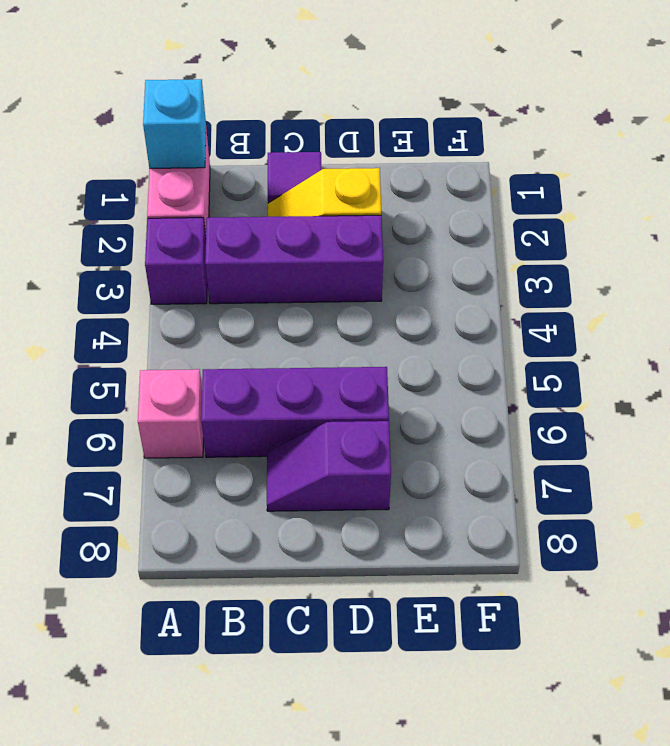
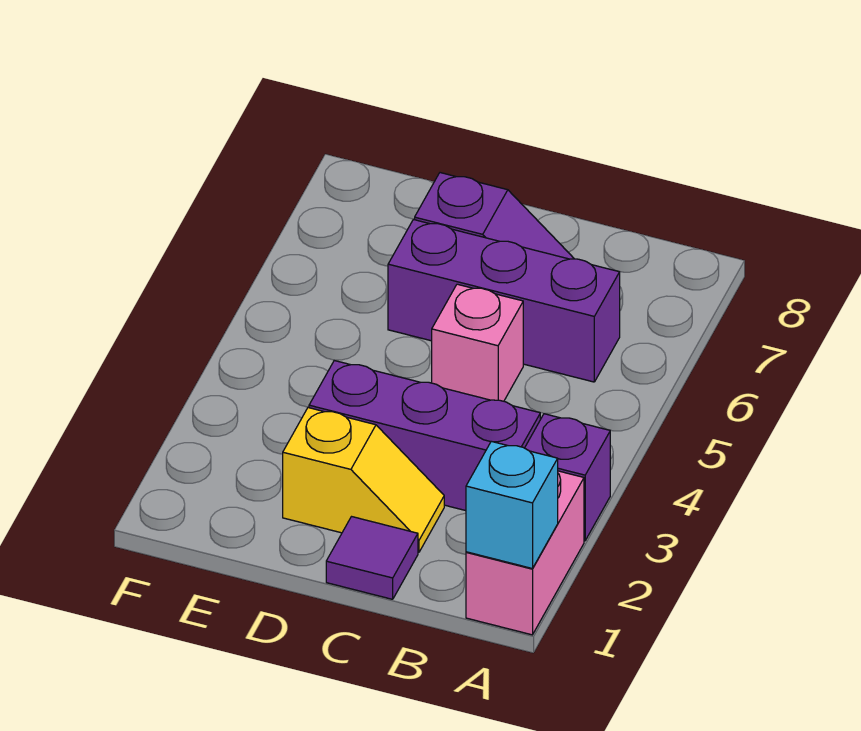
pink 1x1 brick [138,369,203,458] -> pink 1x1 brick moved to [432,284,523,401]

